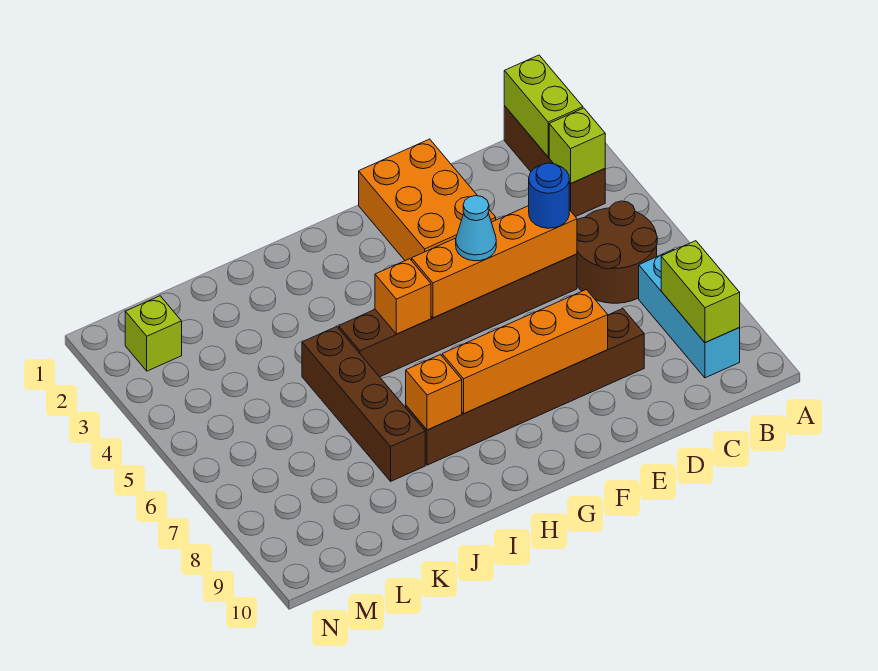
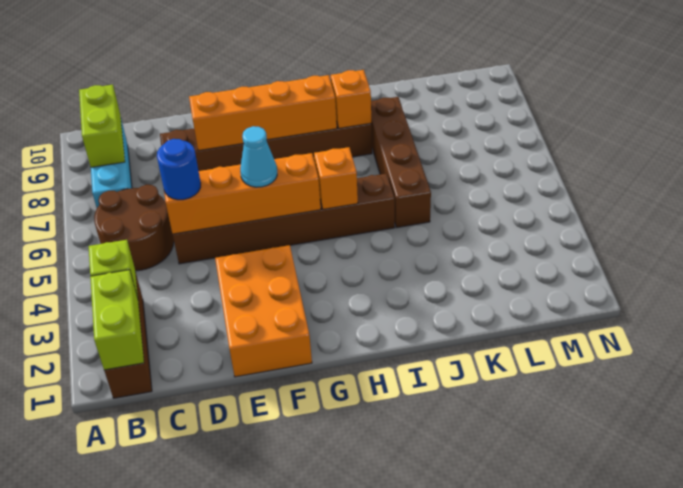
lime 1x1 brick [125,296,182,371] -> none

